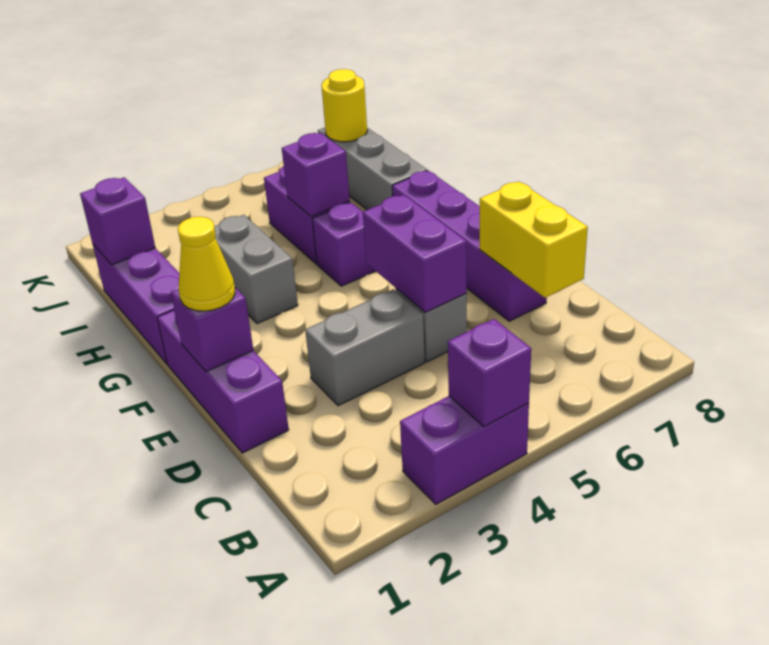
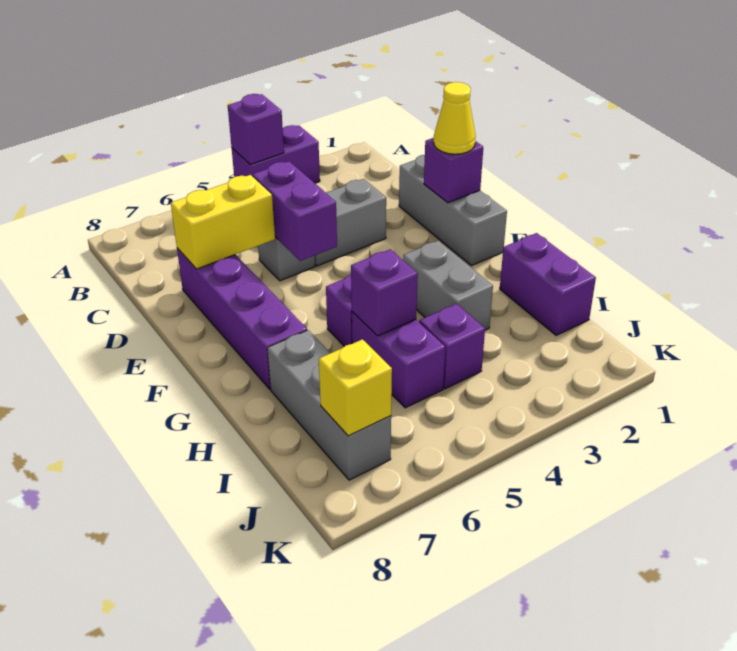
yellow 1x2 brick [480,182,588,298] -> yellow 1x2 brick turned to [171,175,275,269]
purple 1x3 brick [157,310,289,453] -> grey 1x3 brick [399,155,507,266]
purple 1x3 brick [93,245,179,364] -> purple 1x2 brick [500,233,596,335]
purple 1x1 brick [80,177,155,265] -> purple 1x1 brick moved to [419,304,485,389]
yellow 1x1 round brick [322,69,367,142] -> yellow 1x1 brick [319,339,392,436]

